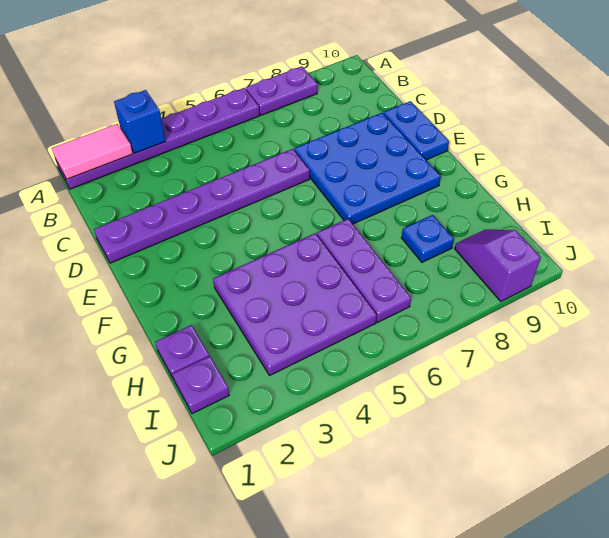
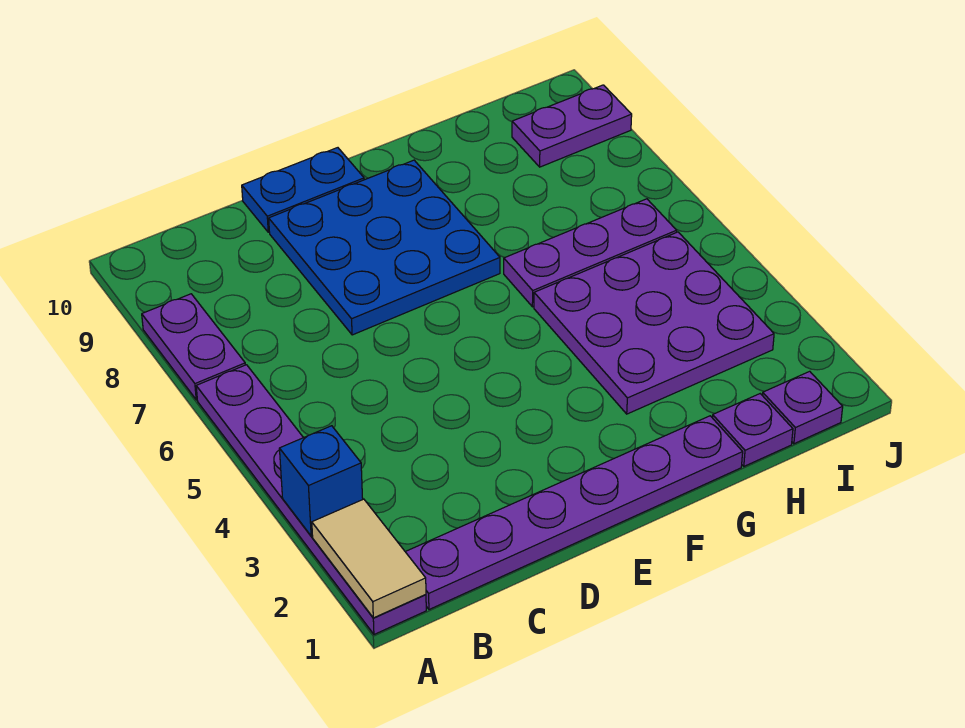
pink 1x2 tile [52,124,133,179] -> tan 1x2 tile [312,499,426,618]
purple 1x6 plate [94,149,310,263] -> purple 1x6 plate turned to [406,416,743,609]
blue 1x1 plate [401,215,454,262] -> none
purple 1x2 slope [455,230,541,302] -> purple 1x2 plate [512,85,632,167]

